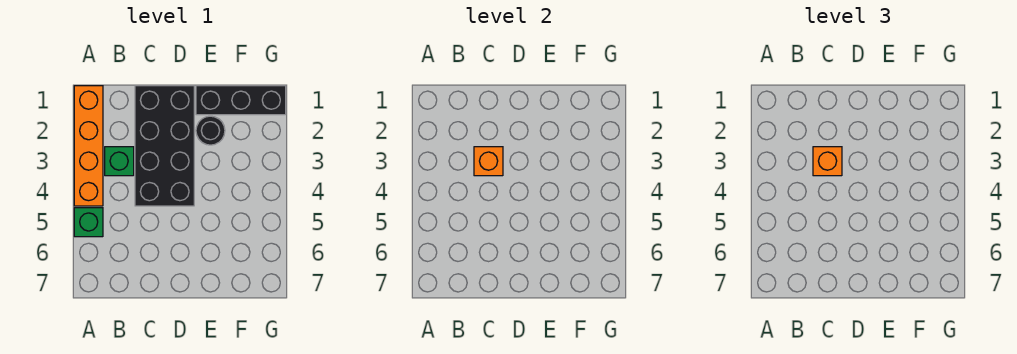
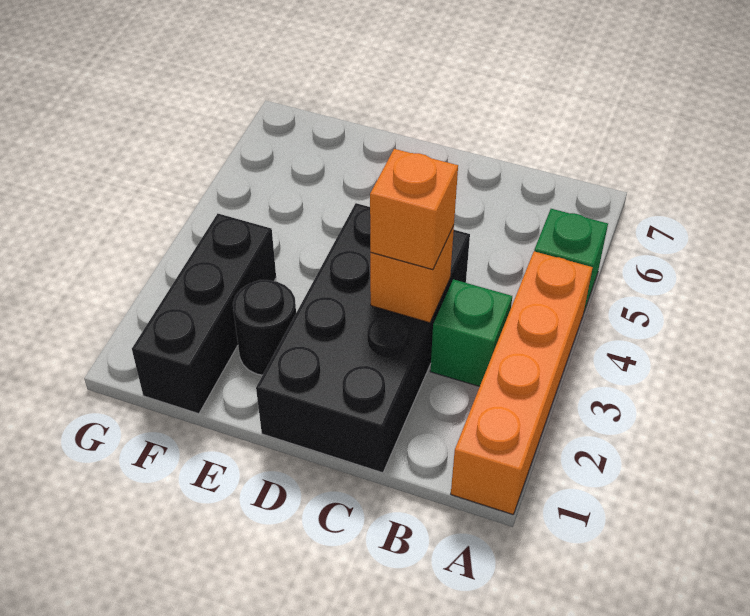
black 1x3 brick [196,86,286,115] -> black 1x3 brick turned to [132,214,276,414]

